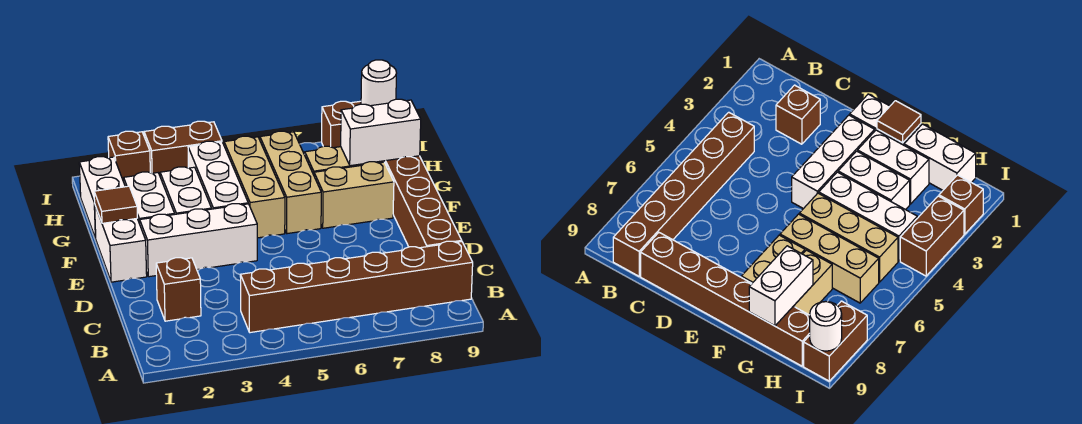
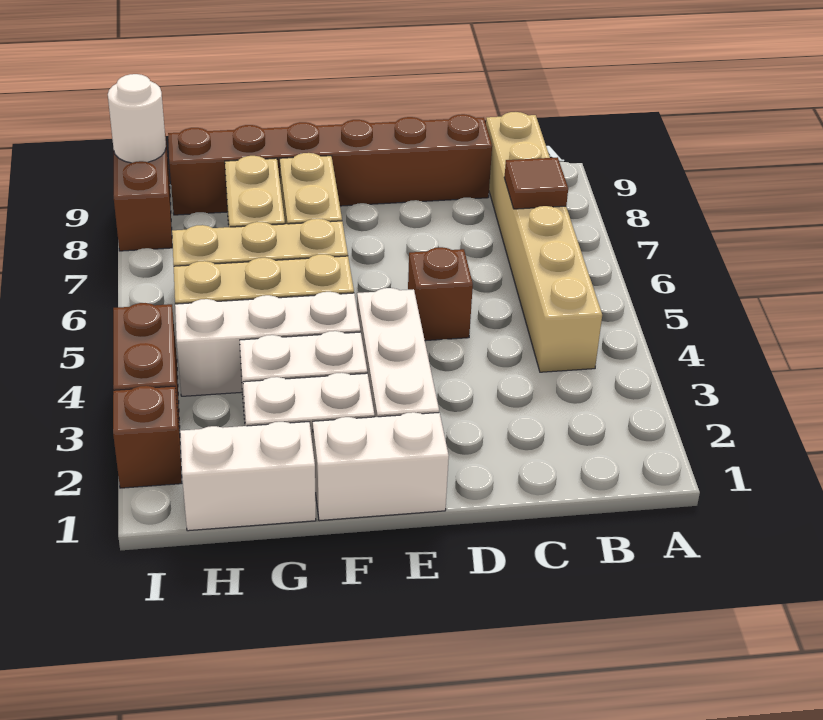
brown 1x6 brick [240,241,473,333] -> tan 1x6 brick [486,112,602,372]
brown 1x1 brick [156,258,201,321] -> brown 1x1 brick moved to [408,247,473,341]
brown 1x1 tile [94,186,137,223] -> brown 1x1 tile moved to [504,157,568,209]
white 1x2 brick [341,99,421,166] -> none

